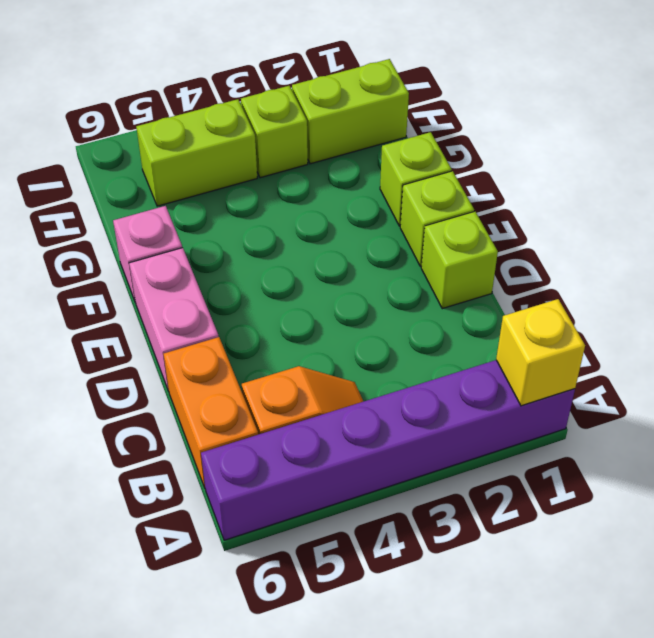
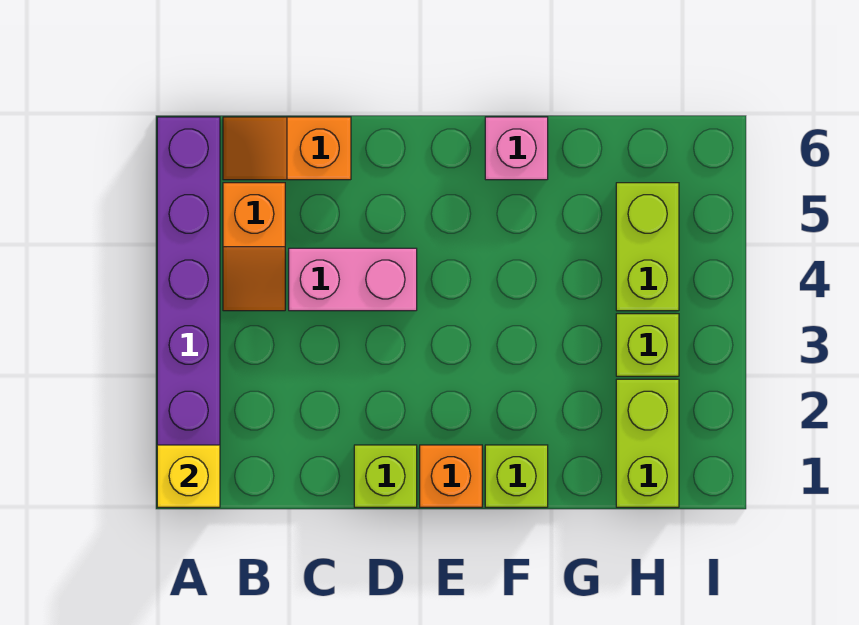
orange 1x2 brick [164,337,258,488] -> orange 1x2 slope [223,117,351,180]
pink 1x2 brick [129,248,219,391] -> pink 1x2 brick moved to [289,248,417,311]
lime 1x1 brick [400,171,474,267] -> orange 1x1 brick [420,445,482,507]

